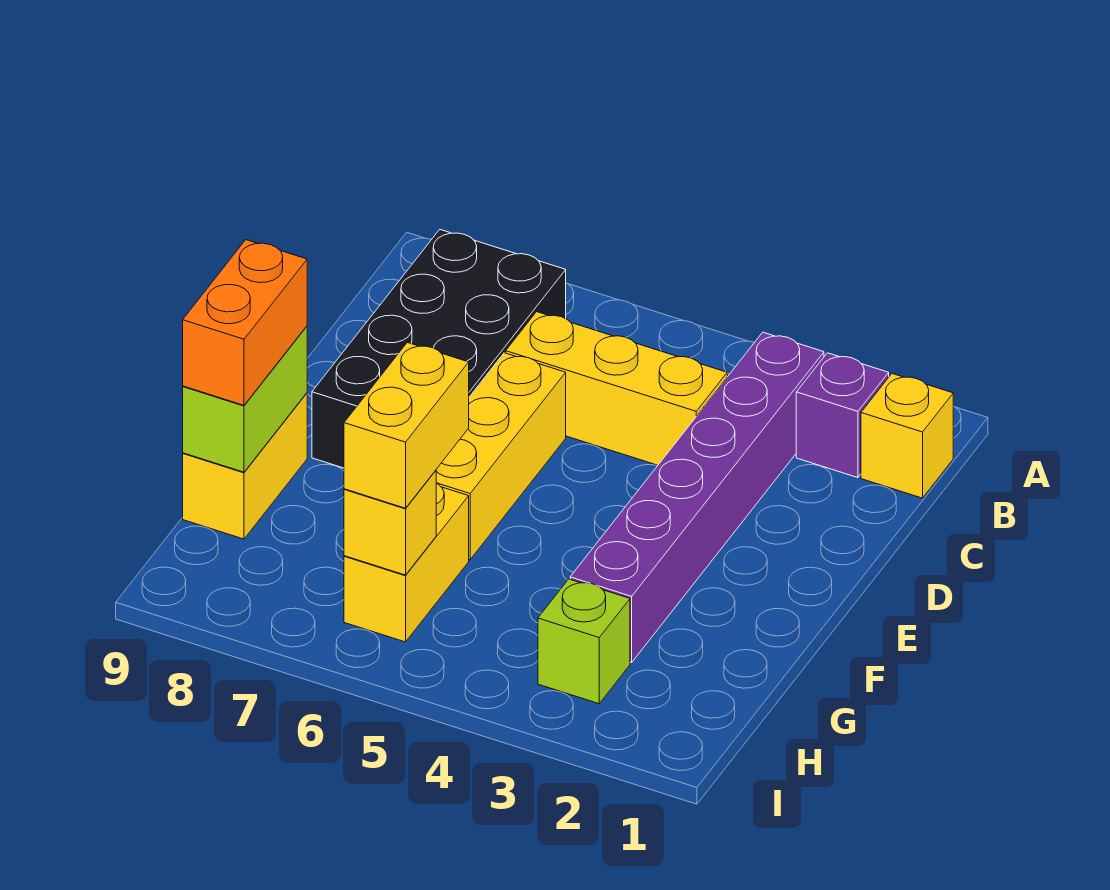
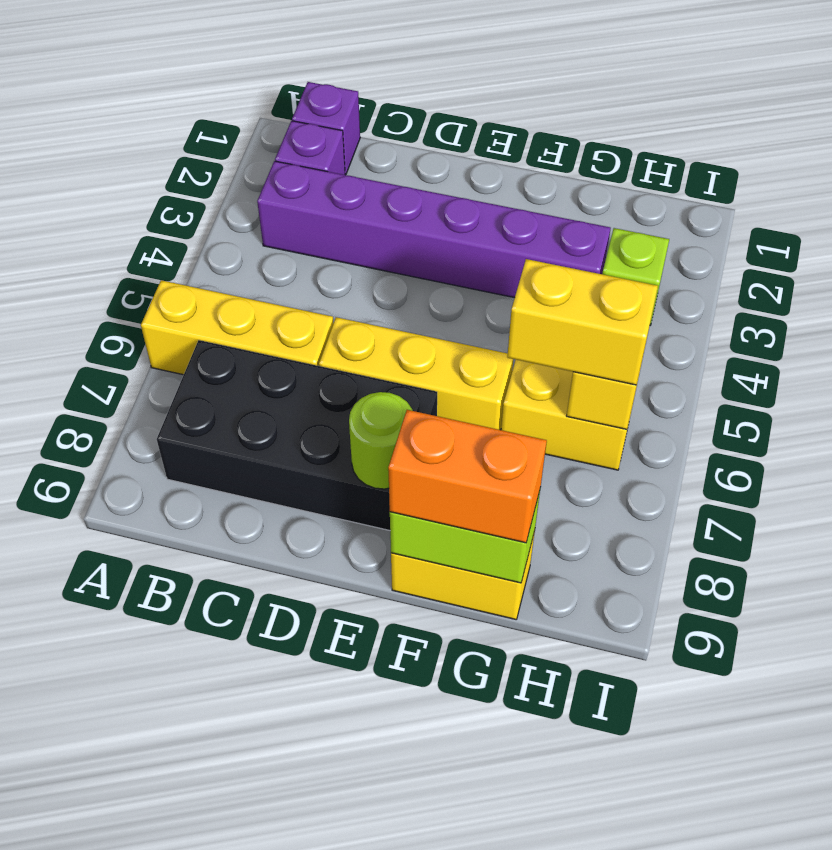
yellow 1x1 brick [861,374,953,498] -> purple 1x1 brick [292,82,360,175]
yellow 1x3 brick [506,312,727,465] -> yellow 1x3 brick turned to [141,280,334,375]
none -> lime 1x1 round brick [349,392,413,489]

